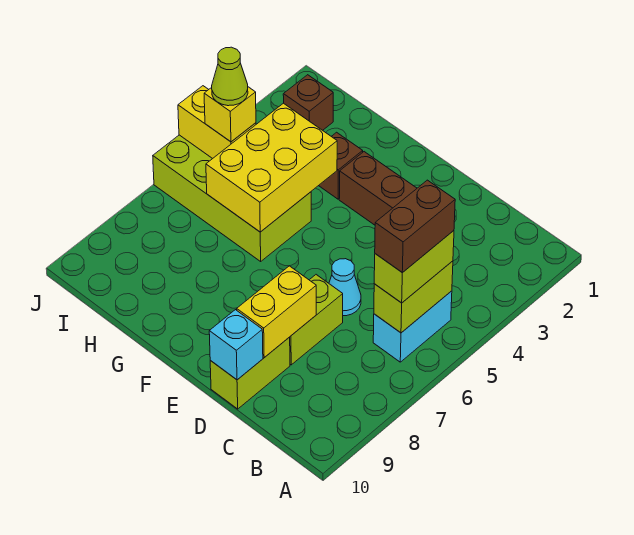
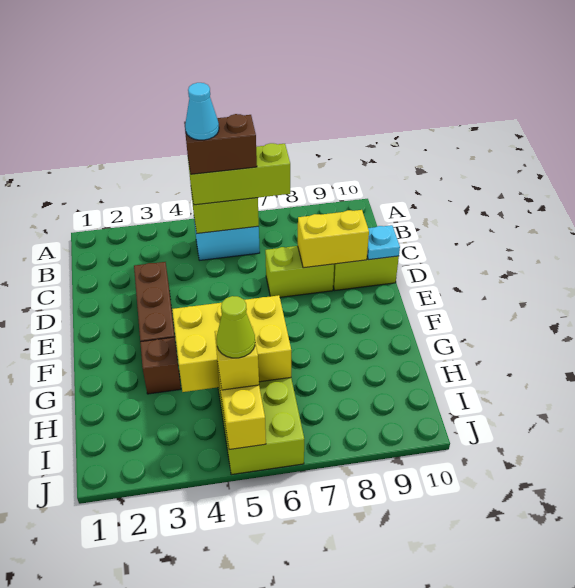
lime 1x2 brick [374,231,454,303] -> lime 1x3 brick [188,143,290,205]
cyan 1x1 cone [329,259,361,316] -> cyan 1x1 cone moved to [185,83,219,140]
cyan 1x1 brick [209,310,263,380] -> cyan 1x1 plate [367,225,400,260]
brown 1x1 brick [283,75,333,130] -> none

